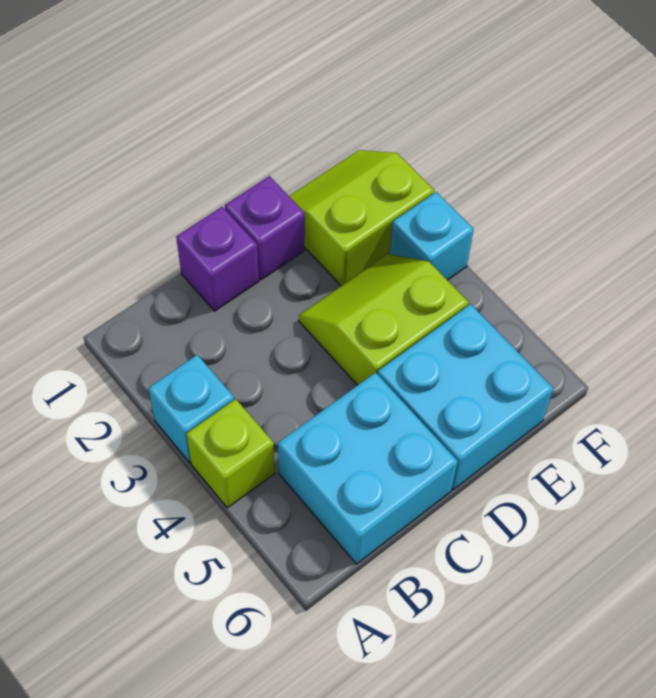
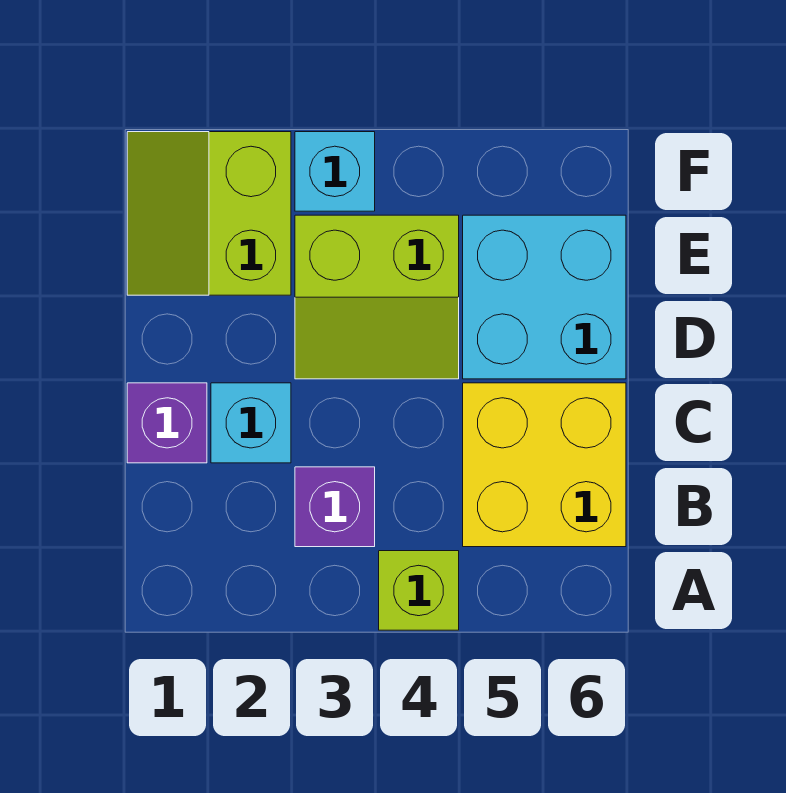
cyan 1x1 brick [148,355,234,463] -> cyan 1x1 brick moved to [211,383,291,463]
cyan 2x2 brick [278,373,458,564] -> yellow 2x2 brick [463,383,626,547]
purple 1x1 brick [225,176,305,280] -> purple 1x1 brick moved to [295,467,375,547]
lime 2x2 slope [299,254,469,385] -> lime 2x2 slope turned to [295,215,459,379]

